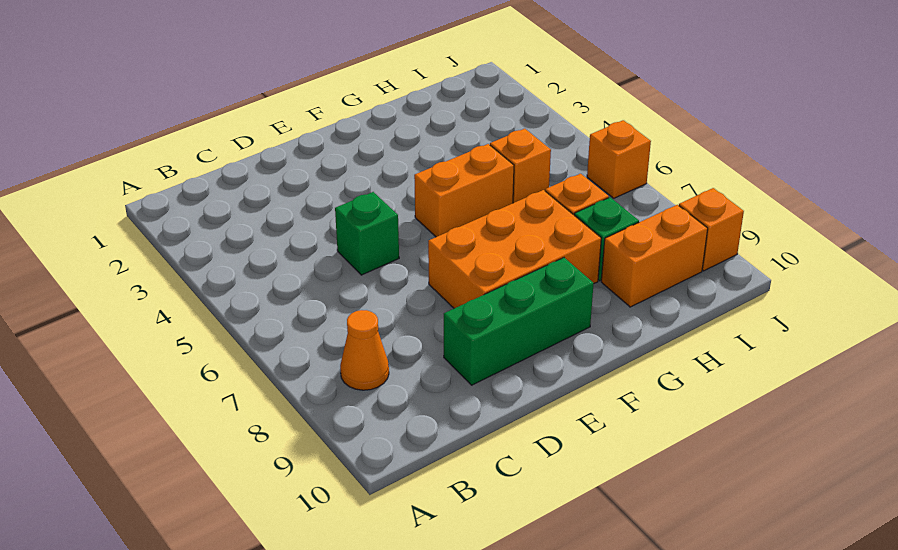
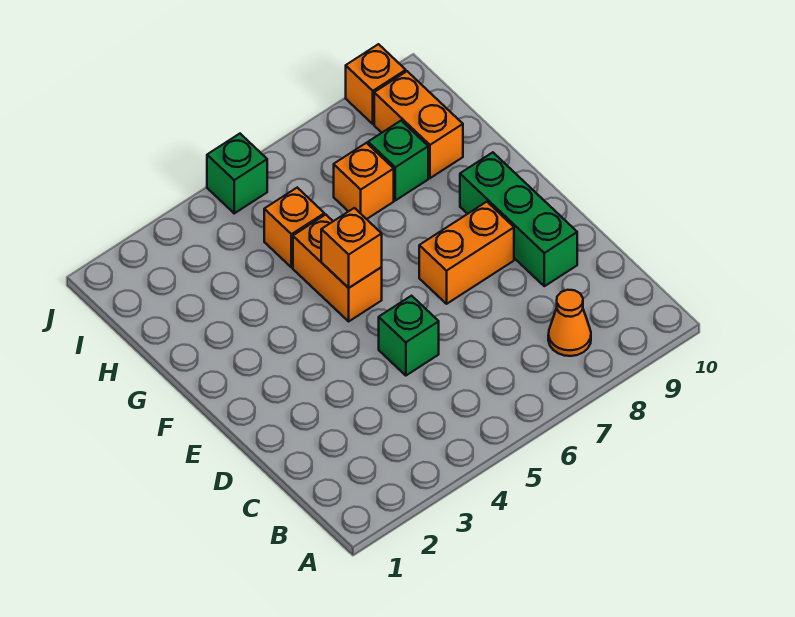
orange 2x3 brick [428,190,601,308] -> orange 1x2 brick [419,202,514,304]
none -> green 1x1 brick [207,134,267,213]
orange 1x1 brick [587,120,651,198] -> orange 1x1 brick moved to [321,208,382,288]

